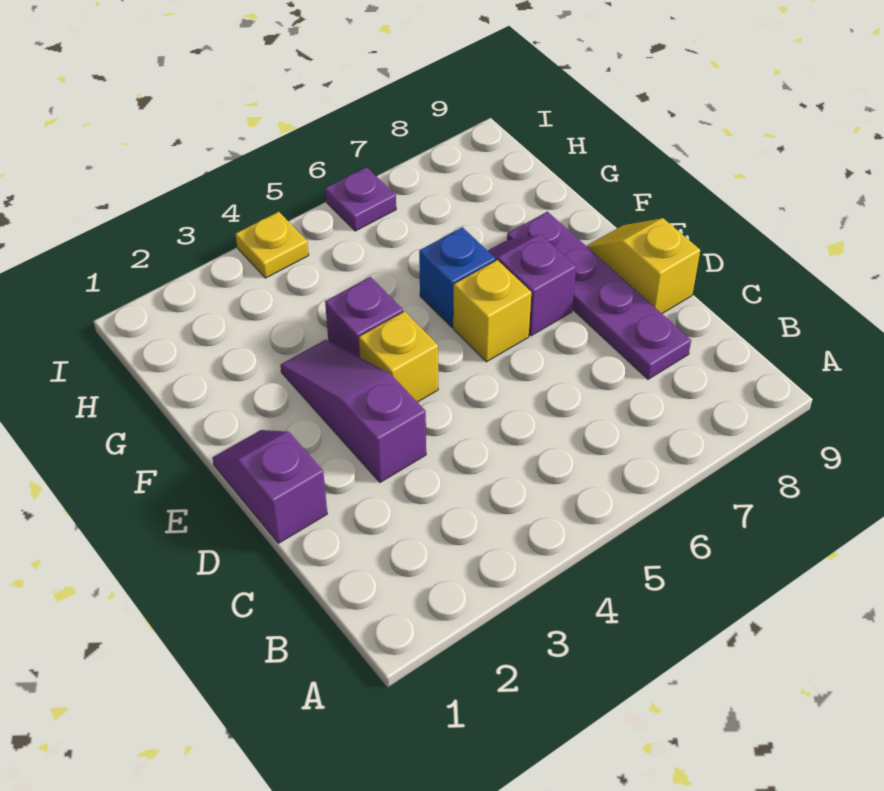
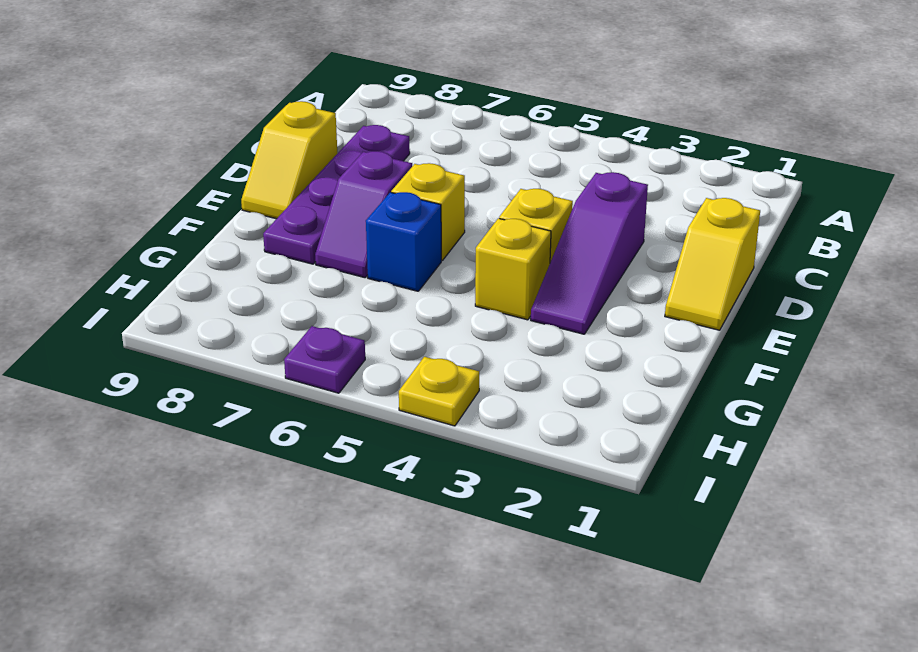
purple 1x2 slope [213,430,327,543] -> yellow 1x2 slope [665,198,760,330]
purple 1x1 brick [325,277,403,357] -> yellow 1x1 brick [475,218,551,320]

